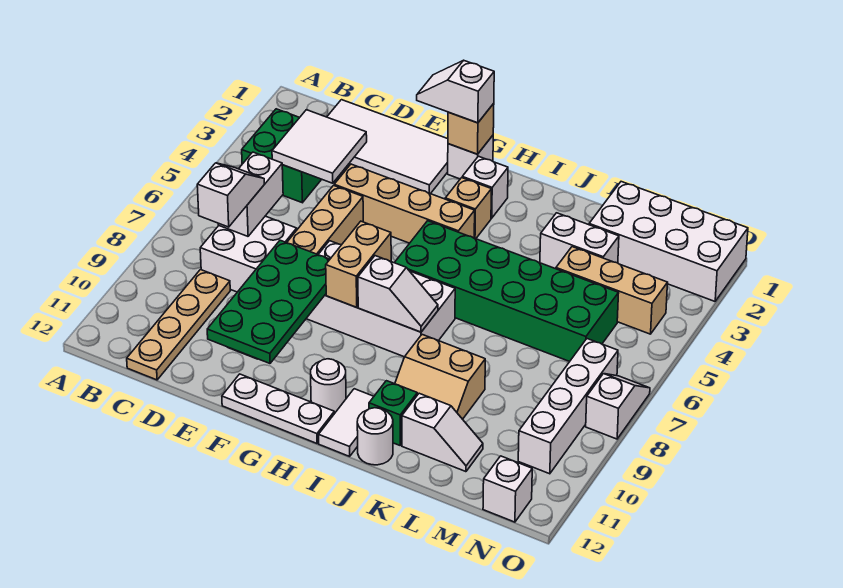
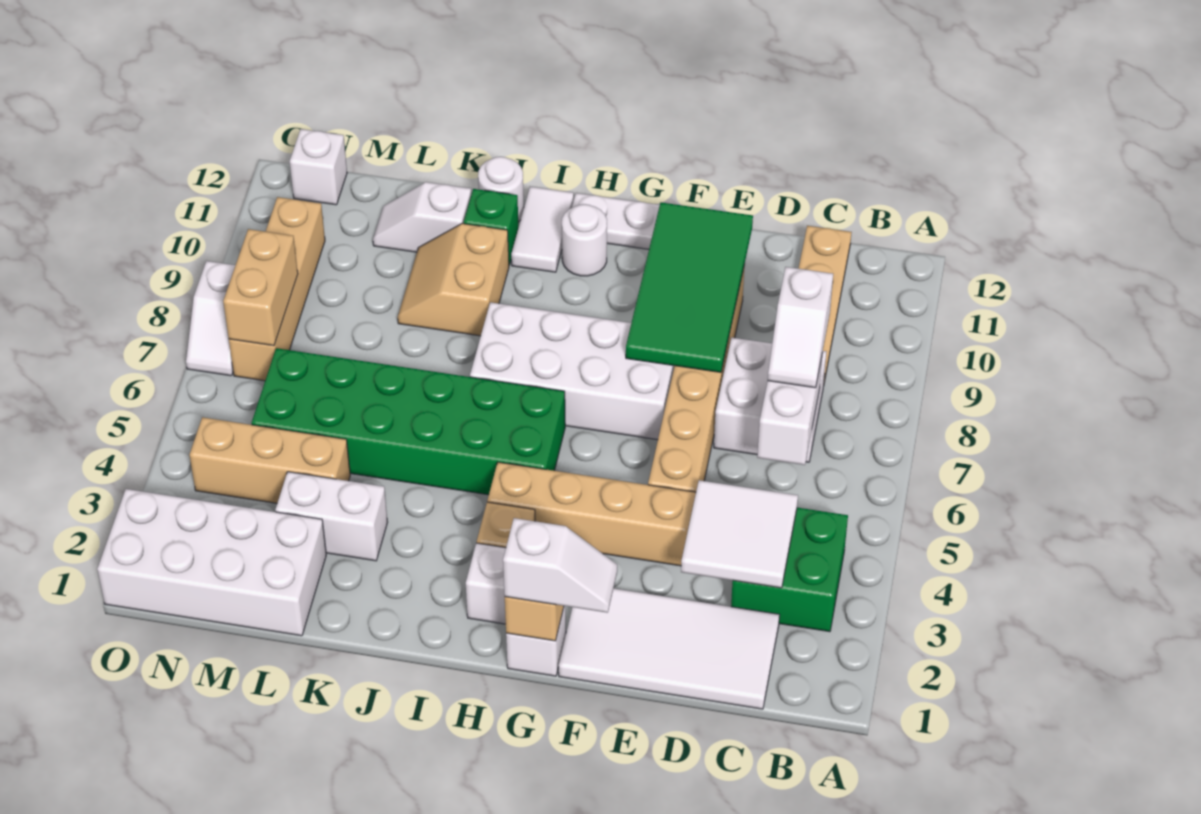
green 2x4 plate [207,240,330,363] -> green 2x4 tile [626,203,753,372]
tan 1x2 brick [326,221,391,307] -> tan 1x2 brick moved to [223,229,298,346]
white 1x2 slope [358,256,438,332] -> none
tan 2x2 slope [395,335,485,419] -> tan 2x2 slope turned to [398,224,509,336]
white 1x4 brick [518,339,618,474] -> tan 1x4 brick [229,197,325,381]

